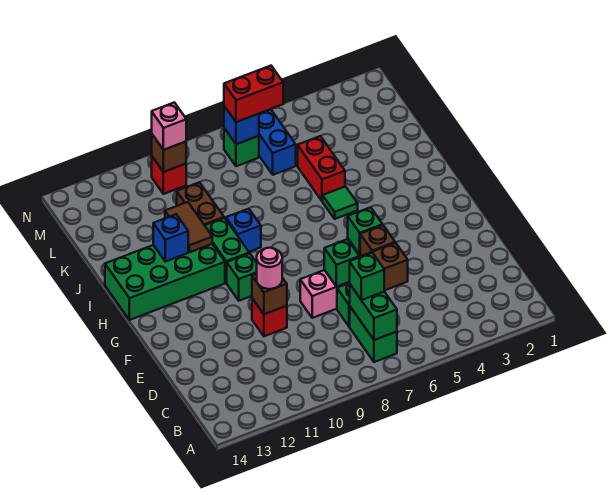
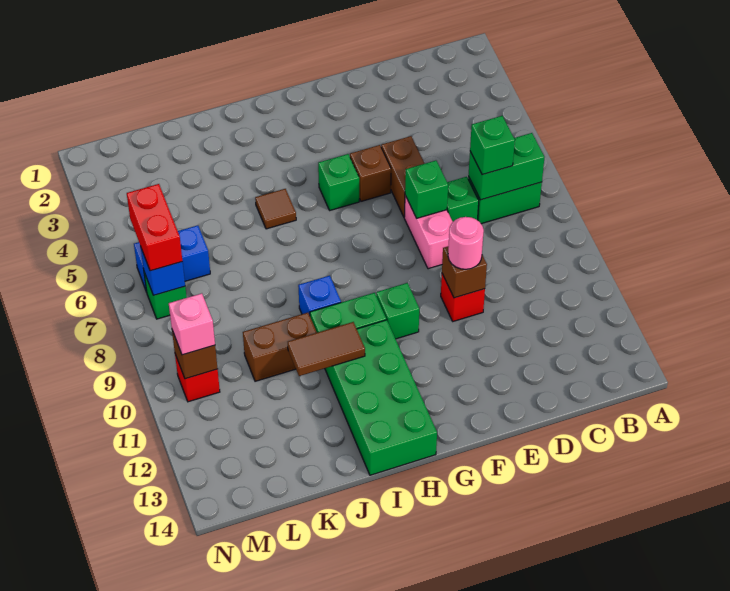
green 1x1 tile [323,187,358,219] -> brown 1x1 tile [255,189,296,229]
blue 1x1 brick [153,214,188,262] -> none
red 1x2 brick [298,136,345,201] -> none

